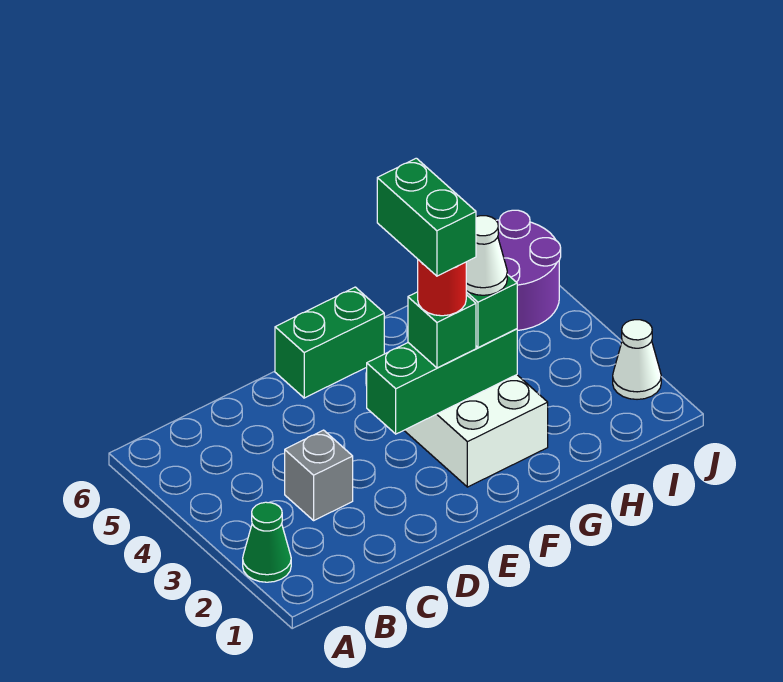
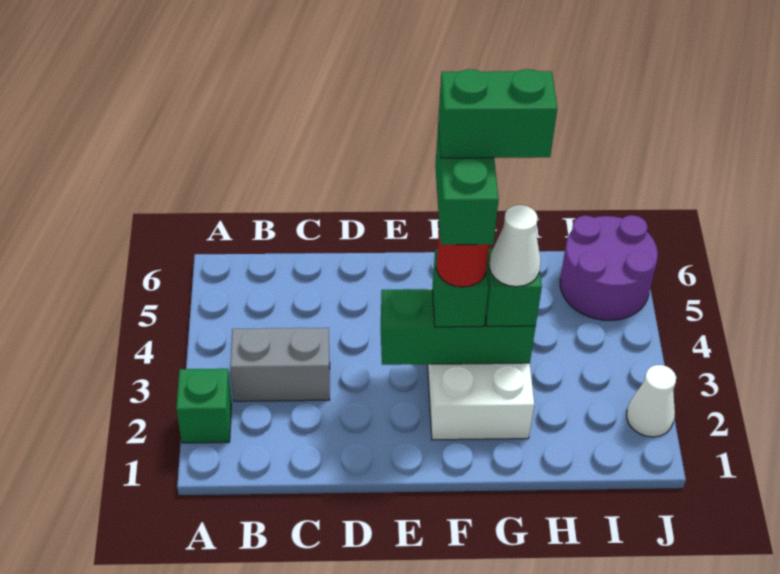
green 1x1 cone [243,502,291,582] -> green 1x1 brick [176,369,232,443]
grey 1x1 brick [285,430,353,520] -> grey 1x2 brick [230,328,330,401]
green 1x2 brick [275,287,384,398] -> green 1x2 brick moved to [438,69,557,158]

